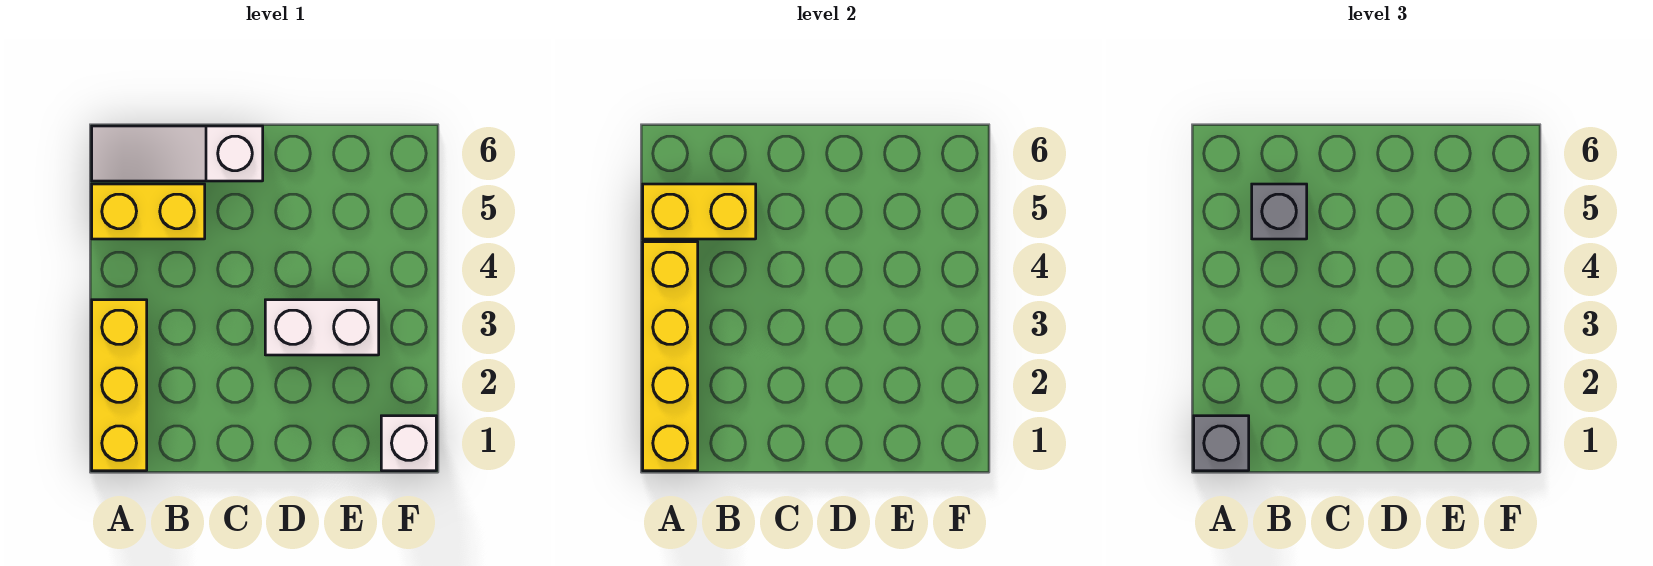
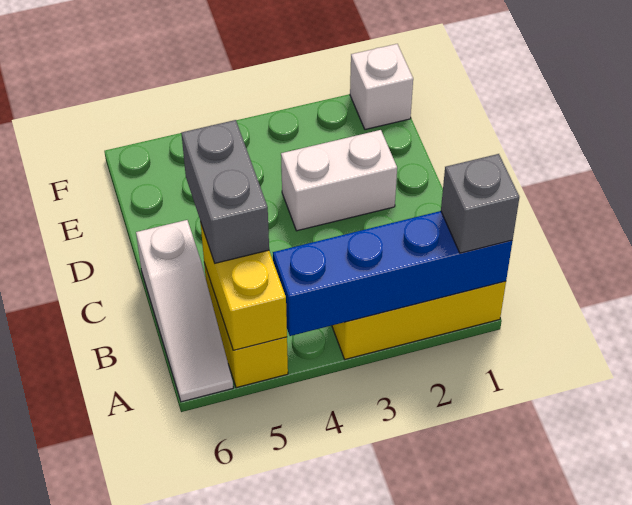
yellow 1x4 brick [643,242,698,471] -> blue 1x4 brick [273,211,512,336]
grey 1x1 brick [1252,184,1307,239] -> grey 1x2 brick [181,120,269,263]
white 1x2 brick [265,300,379,355] -> white 1x2 brick turned to [281,130,397,231]

